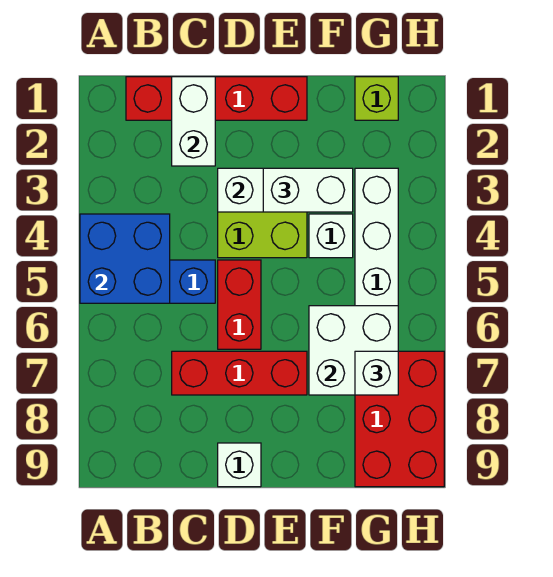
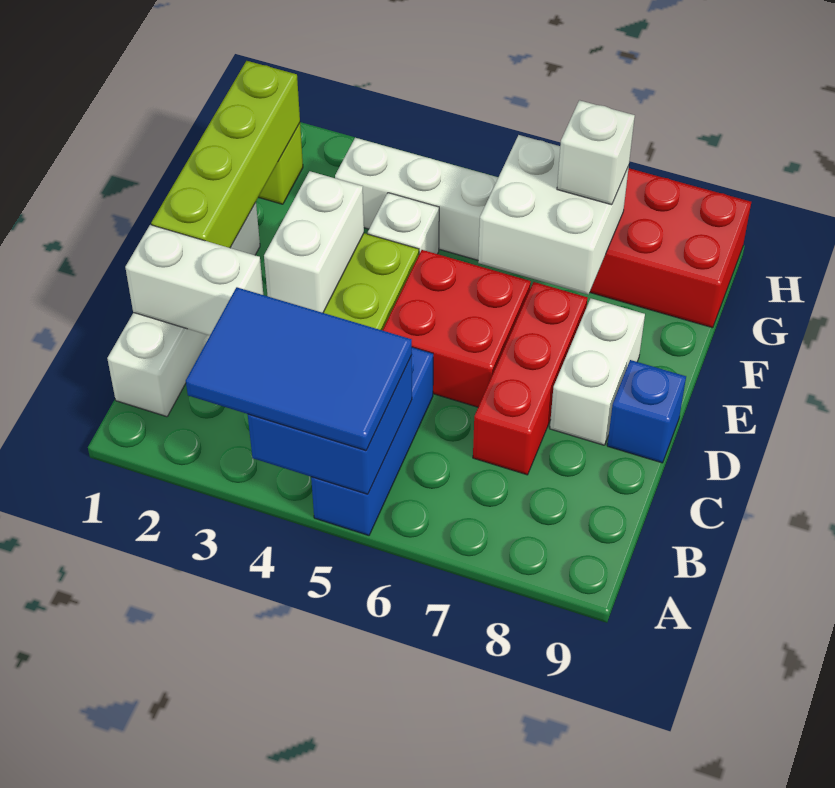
none -> blue 2x3 tile [186,287,412,451]
red 1x4 brick [126,77,307,120] -> white 1x4 brick [107,203,260,417]
none -> lime 1x4 brick [151,61,300,248]
red 1x2 brick [218,260,261,349] -> red 2x2 brick [383,250,531,407]
white 1x1 brick [218,443,261,487] -> blue 1x1 brick [607,360,686,463]
white 1x2 brick [263,168,353,212] -> white 1x2 brick moved to [550,298,645,445]

